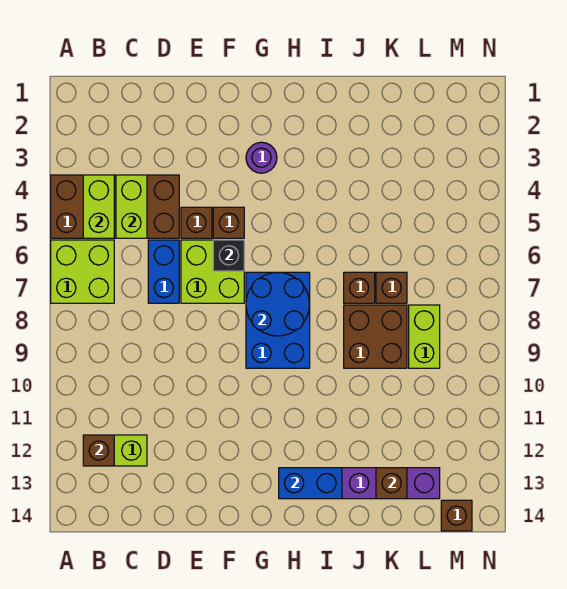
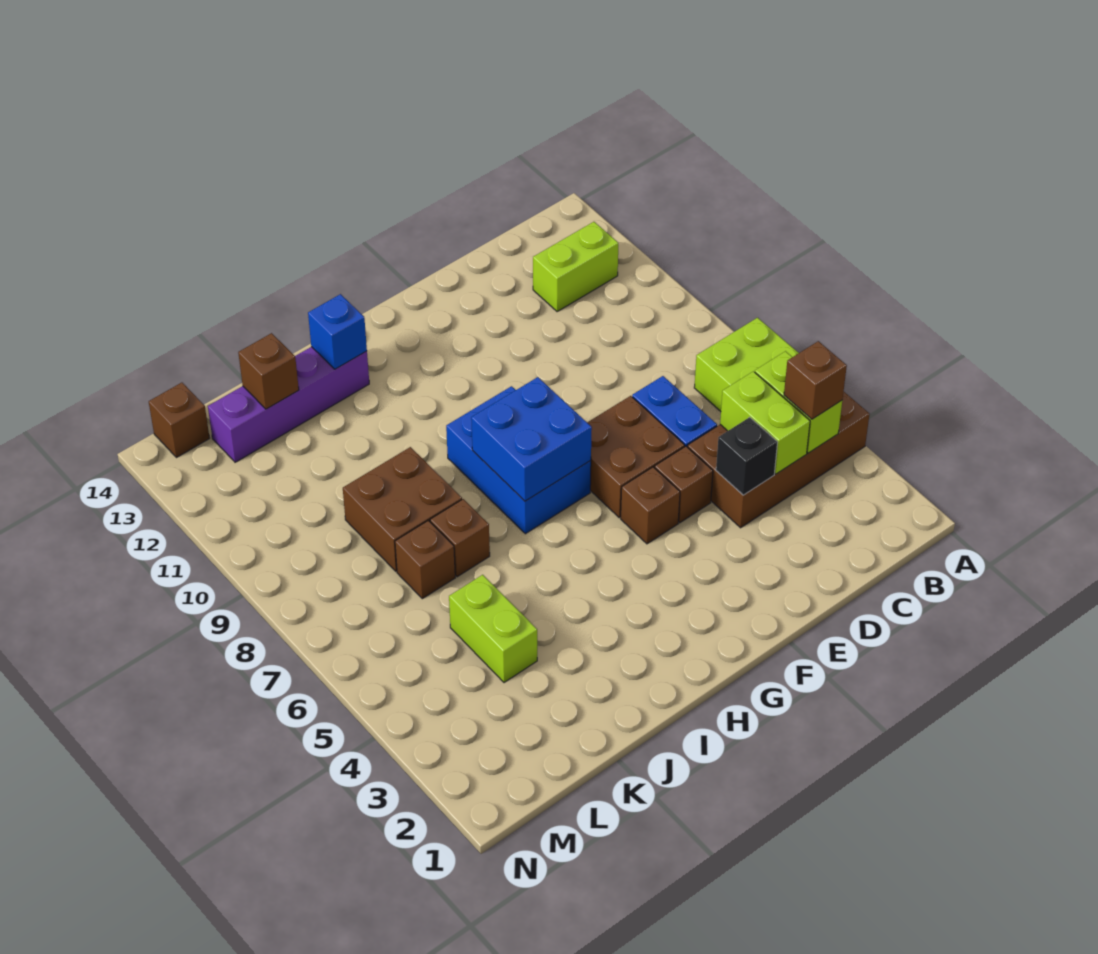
brown 1x1 brick [83,435,114,466] -> brown 1x1 brick moved to [784,341,847,419]
lime 2x2 brick [181,240,244,303] -> brown 2x2 brick [587,396,685,518]
black 1x1 brick [213,240,244,271] -> black 1x1 brick moved to [716,417,778,495]
purple 1x1 round brick [246,142,277,173] -> none
blue 2x2 round brick [246,272,309,336] -> blue 2x2 brick [471,377,592,501]
blue 1x2 brick [279,468,342,499] -> blue 1x1 brick [308,294,367,369]
lime 1x2 brick [409,305,440,368] -> lime 1x2 brick moved to [449,575,537,683]

